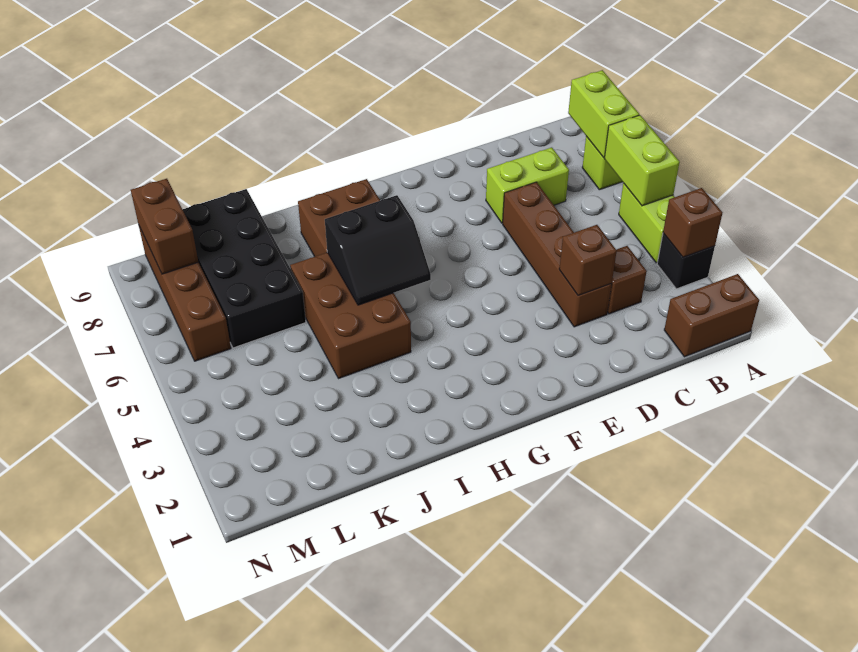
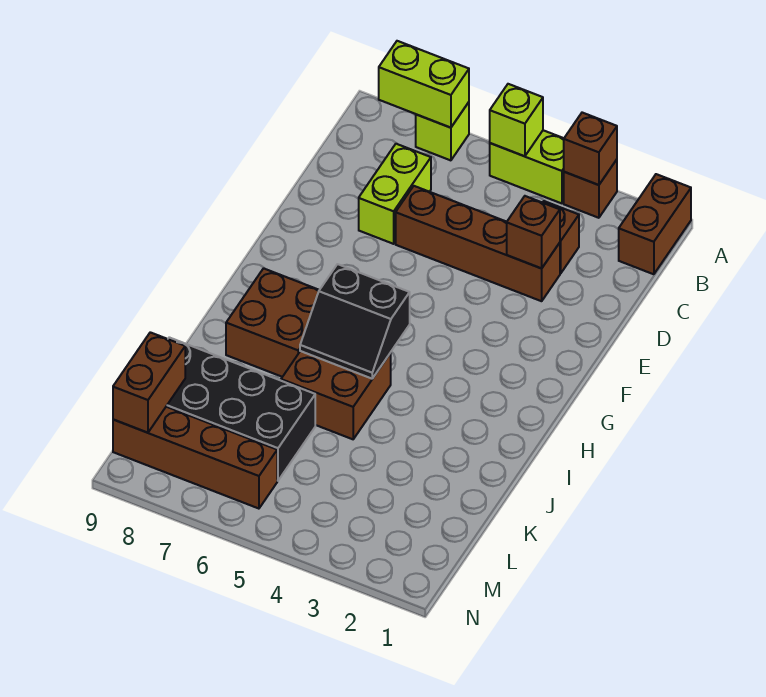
black 1x1 brick [657,233,715,289] -> brown 1x1 brick [564,160,617,218]
lime 1x2 brick [604,115,680,206] -> lime 1x1 brick [490,84,543,156]
black 2x2 slope [325,195,431,305] -> black 2x2 slope turned to [300,264,410,379]
brown 2x3 brick [290,252,411,379] -> brown 2x2 brick [281,351,391,439]
brown 1x2 brick [131,179,198,274] -> brown 1x2 brick turned to [113,332,185,433]

